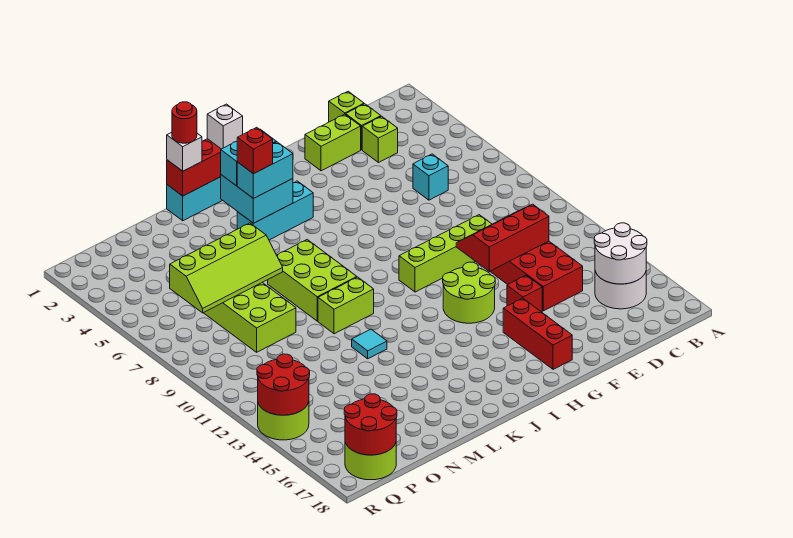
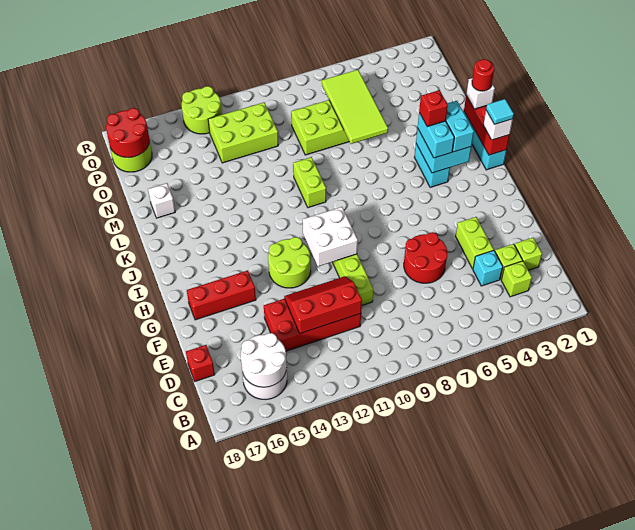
lime 1x1 brick [329,91,364,122] -> lime 1x1 brick moved to [501,261,532,297]
cyan 1x1 brick [413,154,448,200] -> cyan 1x1 brick moved to [473,250,503,286]
red 2x3 slope [456,204,549,271] -> red 2x3 slope turned to [284,276,362,334]
lime 1x2 brick [305,114,361,171] -> lime 1x2 brick moved to [456,217,494,269]
red 1x1 brick [507,275,542,312] -> red 1x1 brick moved to [186,345,215,381]
none -> white 2x2 brick [303,207,358,266]
cyan 1x3 brick [237,181,313,240] -> cyan 1x2 brick [414,144,450,187]
lime 2x3 brick [268,240,357,321] -> lime 2x3 brick moved to [208,102,278,163]
cyan 1x1 tile [352,329,387,359] -> cyan 1x1 tile moved to [486,99,514,125]
lime 2x4 slope [170,223,283,313] -> lime 2x4 tile [322,70,388,144]
none -> white 1x1 brick [148,183,175,218]
red 2x2 round brick [257,354,310,415] -> red 2x2 round brick moved to [404,232,447,283]

